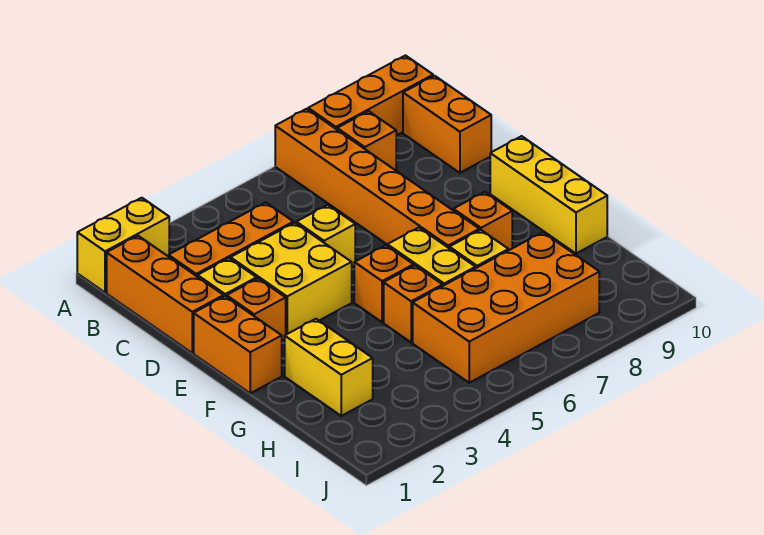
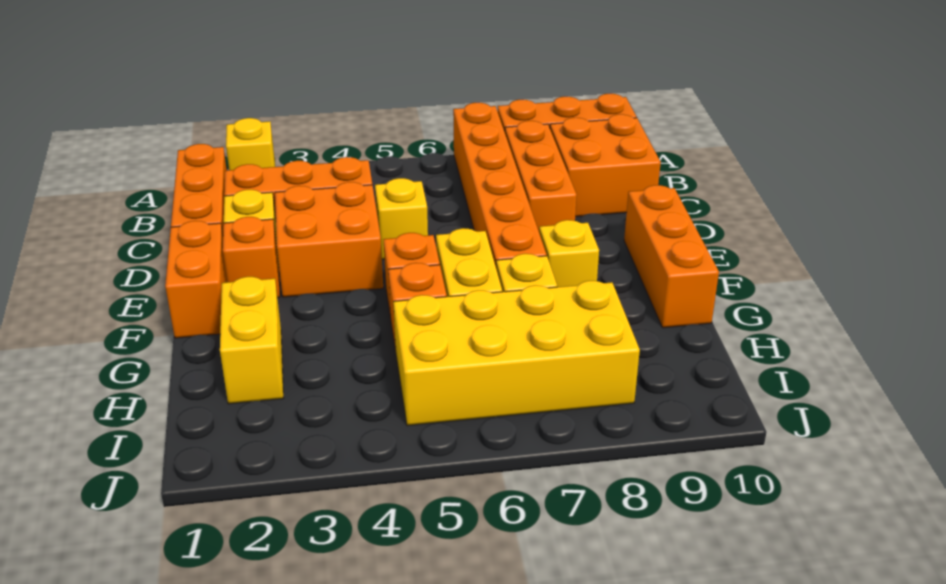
yellow 1x2 brick [77,198,169,292] -> yellow 1x1 brick [226,118,275,170]
orange 1x1 brick [337,111,396,170] -> orange 1x3 brick [505,121,577,231]
orange 1x2 brick [403,76,491,173] -> orange 2x2 brick [550,114,661,217]
yellow 2x2 brick [231,223,352,335] -> orange 2x2 brick [275,182,383,297]
yellow 1x3 brick [490,136,607,254] -> orange 1x3 brick [624,185,719,328]
orange 1x1 brick [453,192,512,250] -> yellow 1x1 brick [539,220,599,287]
orange 2x4 brick [413,232,599,383] -> yellow 2x4 brick [393,281,640,426]

